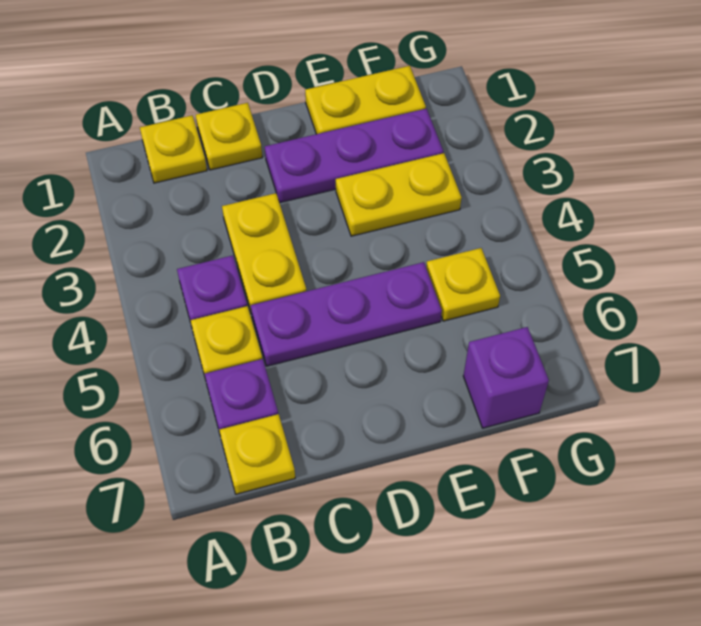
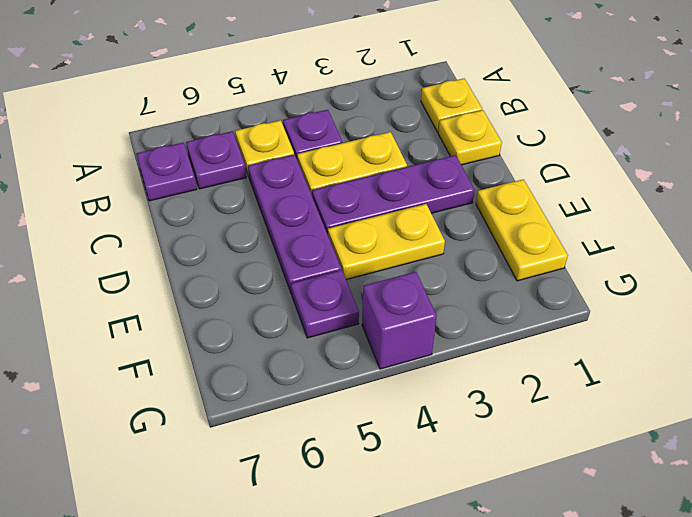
yellow 1x1 plate [219,414,295,494] -> purple 1x1 plate [137,143,197,201]
purple 1x3 plate [265,109,443,203] -> purple 1x3 plate turned to [312,155,474,235]
yellow 1x2 plate [336,153,462,236] -> yellow 1x2 plate turned to [328,204,445,280]
yellow 1x1 plate [426,248,500,321] -> purple 1x1 plate [291,270,359,338]
purple 1x1 brick [463,327,549,428] -> purple 1x1 brick moved to [362,272,437,369]

